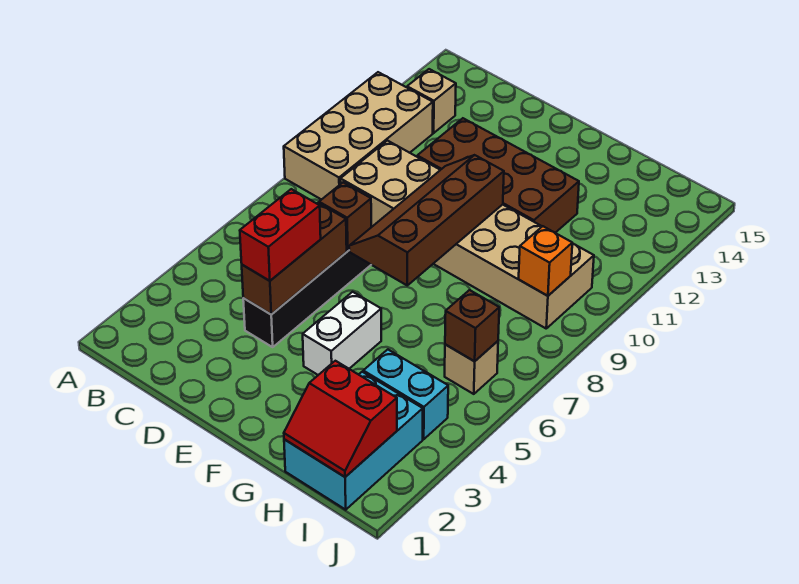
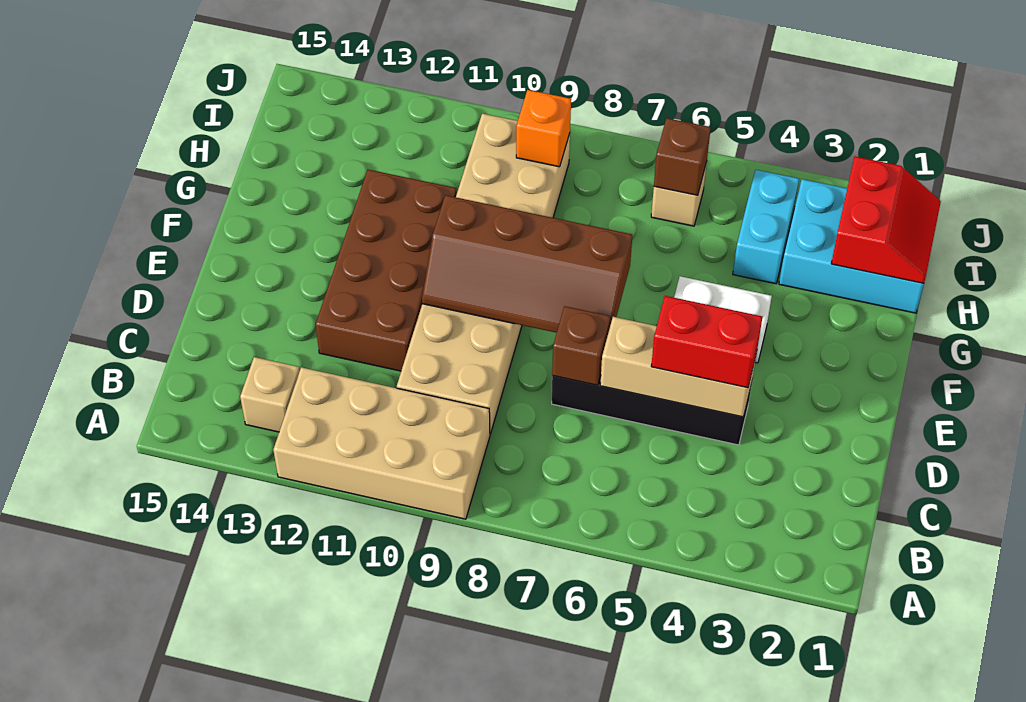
brown 1x3 brick [242,203,347,315] -> tan 1x3 brick [600,317,757,417]

